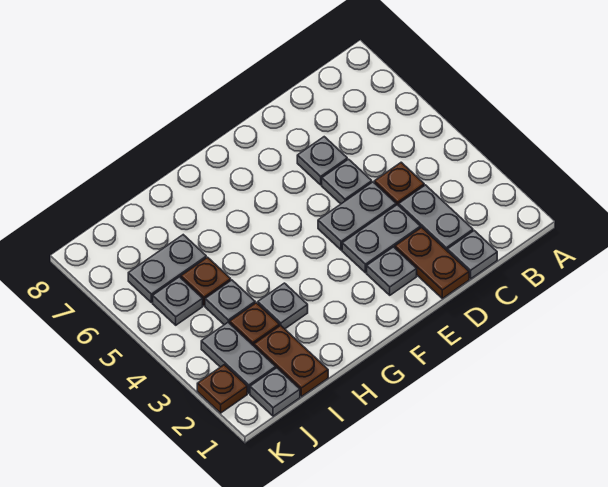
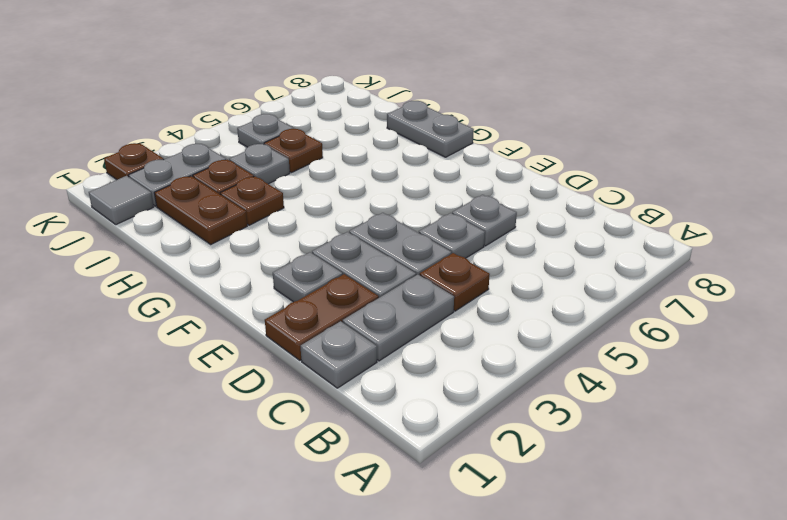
grey 1x1 plate [258,283,308,329] -> brown 1x1 plate [220,176,284,225]
brown 1x2 plate [254,325,328,397] -> brown 1x2 plate turned to [155,176,247,244]
grey 1x2 plate [128,235,206,303] -> grey 1x2 plate moved to [387,101,474,157]
grey 1x1 plate [250,368,300,416] -> grey 1x1 tile [89,176,154,225]

